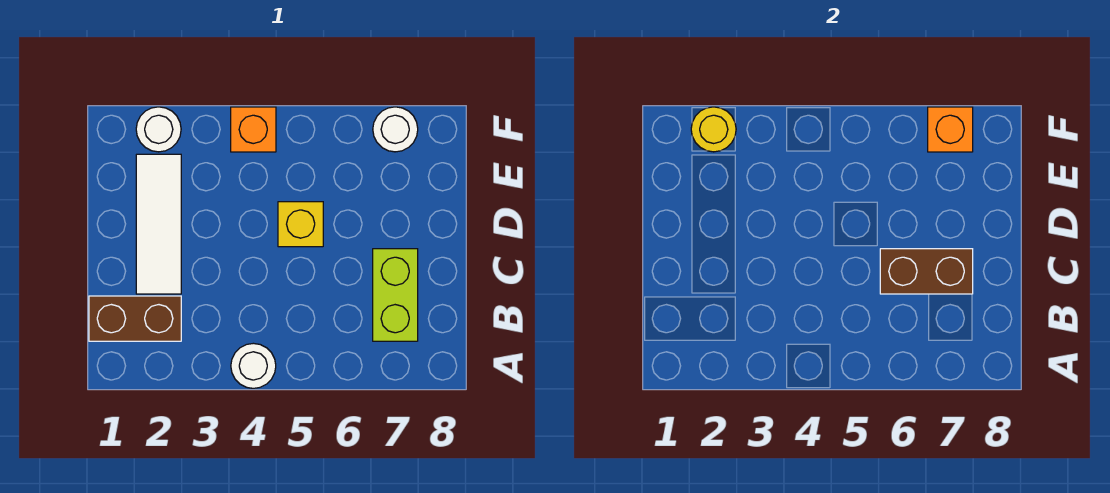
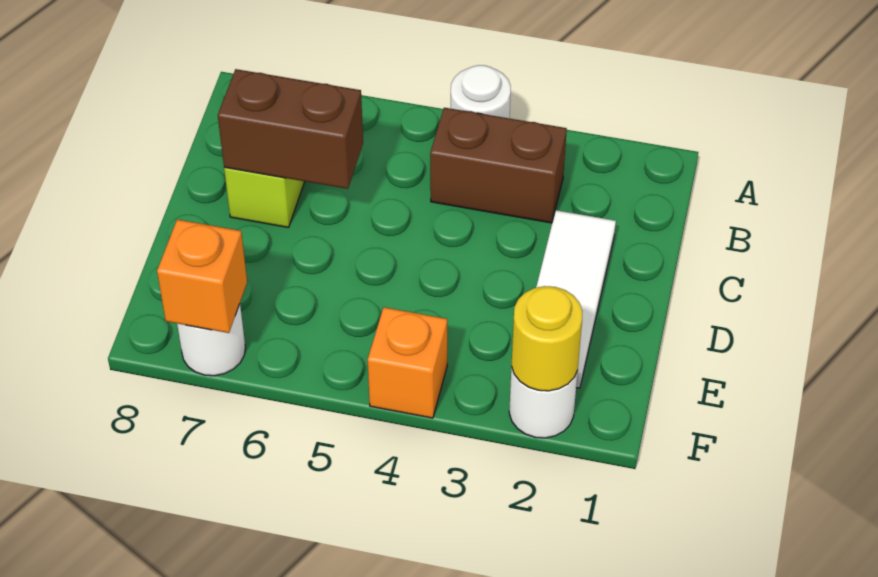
brown 1x2 brick [89,296,181,341] -> brown 1x2 brick moved to [430,108,567,223]
yellow 1x1 brick [278,202,323,247] -> none

